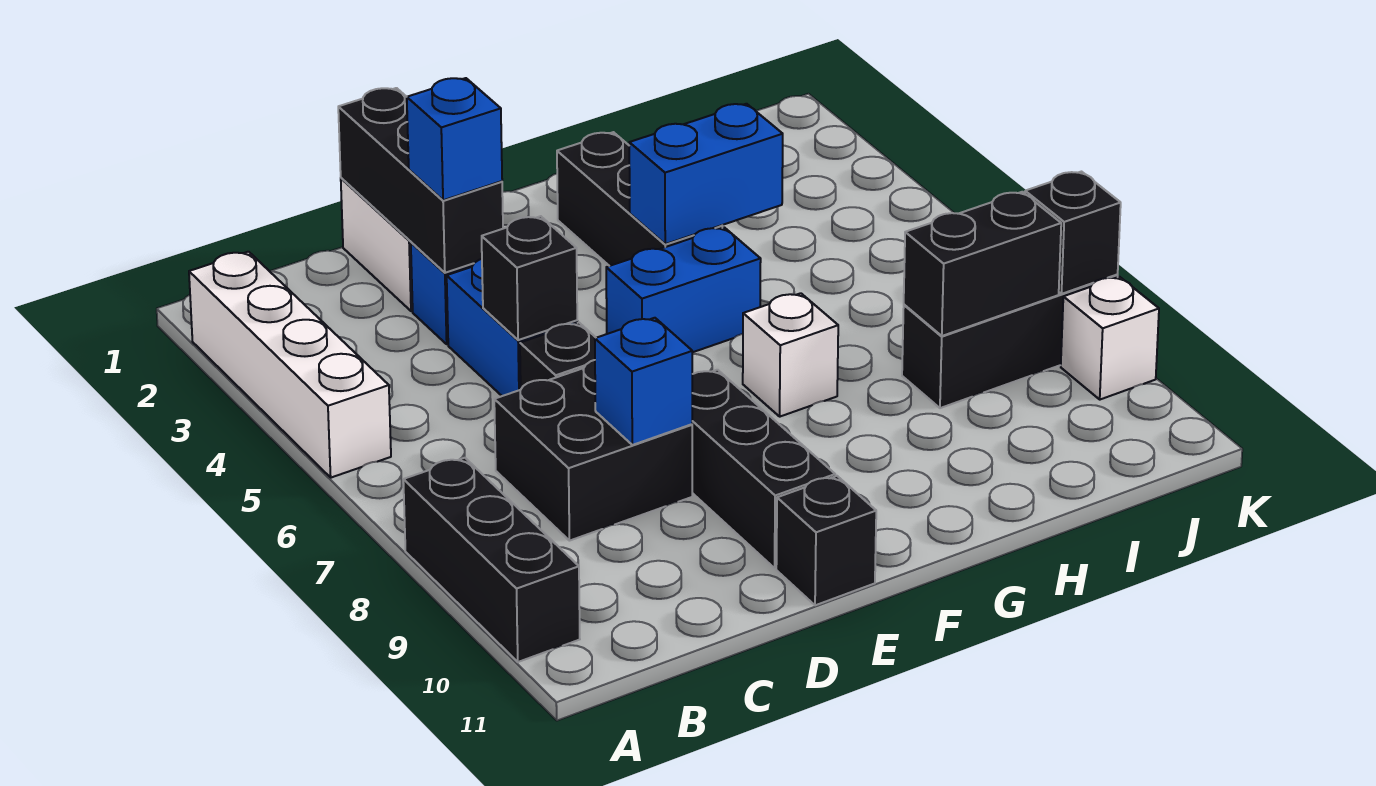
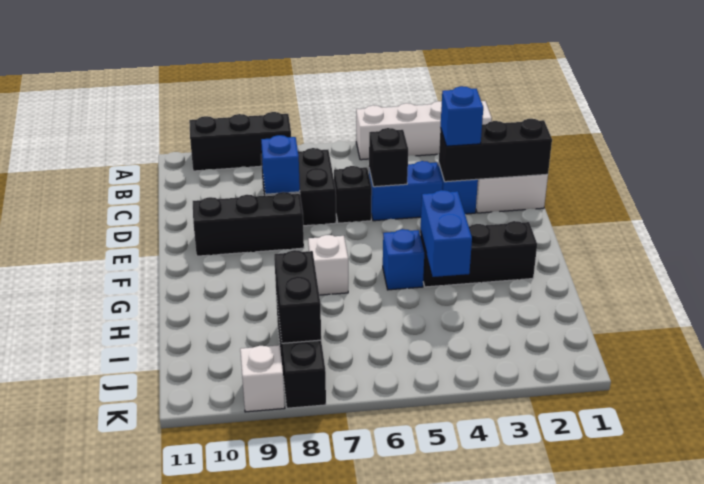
black 1x1 brick [776,476,876,605] -> none
blue 1x2 brick [606,227,761,352] -> blue 1x1 brick [383,229,424,290]
black 1x1 brick [1025,172,1121,294] -> none

